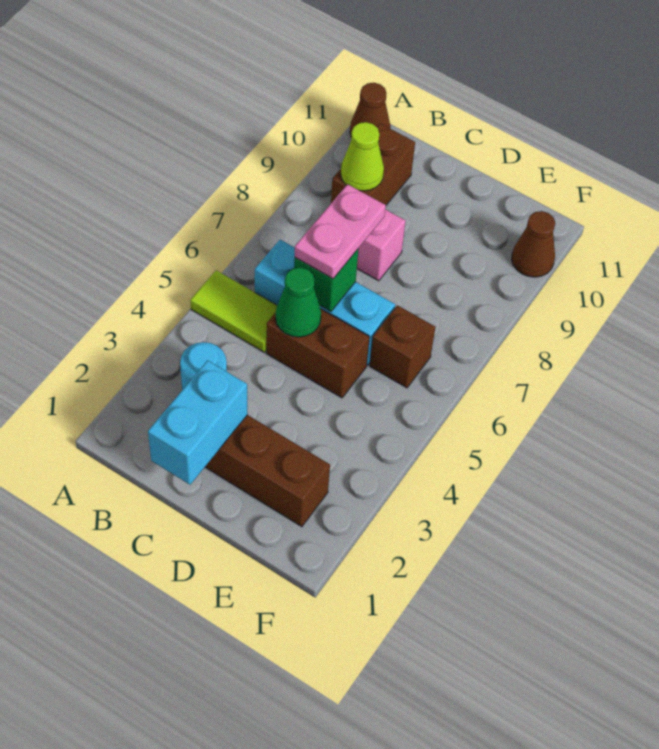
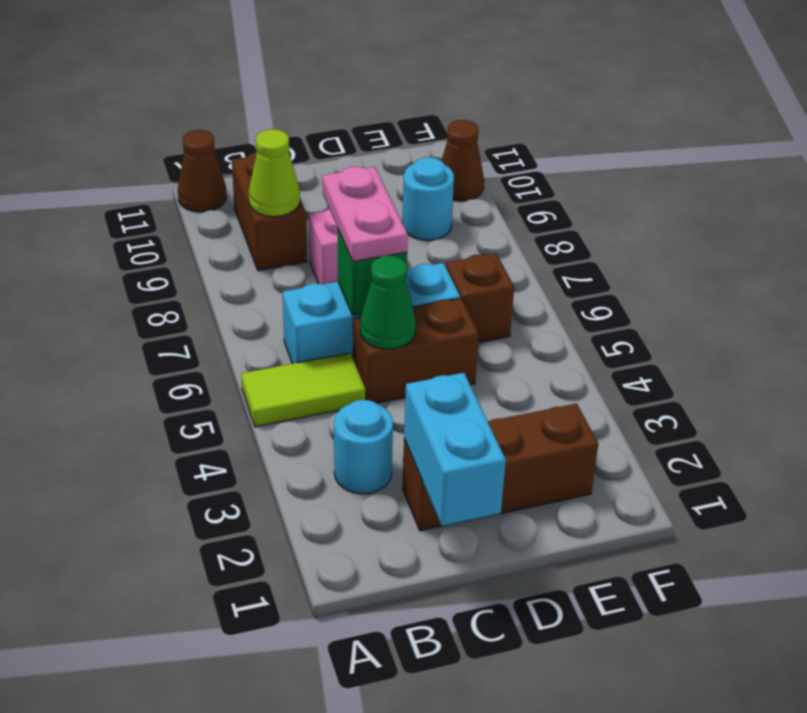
none -> cyan 1x1 round brick [402,157,454,240]

